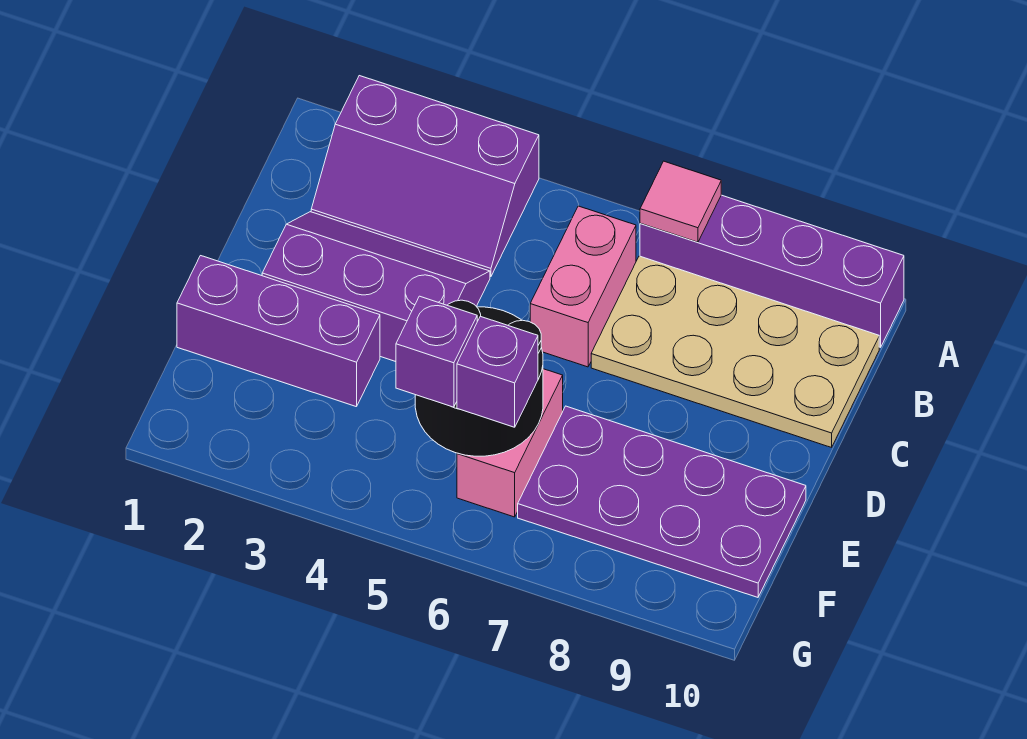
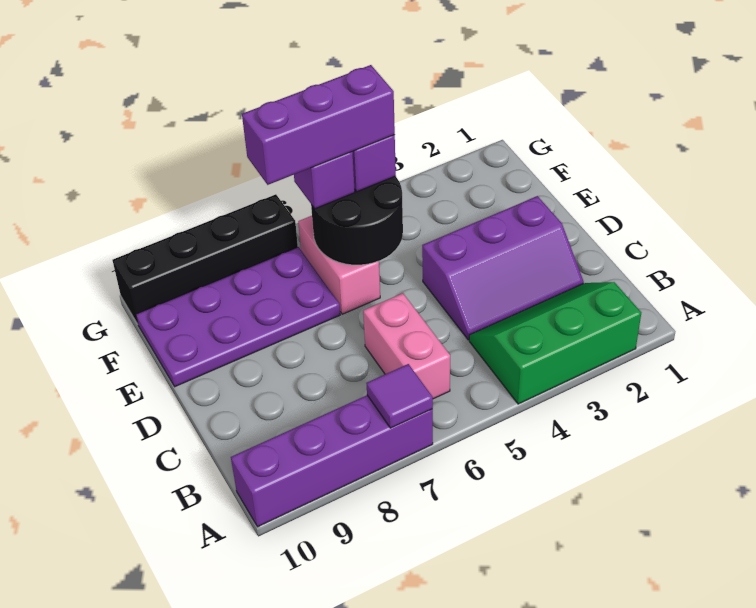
purple 2x3 slope [311,76,539,277] -> green 2x3 slope [469,282,641,404]
pink 1x1 tile [640,161,721,242] -> purple 1x1 tile [366,364,433,428]
tan 2x4 plate [591,256,879,447] -> none
purple 1x3 brick [177,256,380,407] -> purple 1x3 brick moved to [242,65,395,185]
none -> black 1x4 brick [113,194,298,324]

